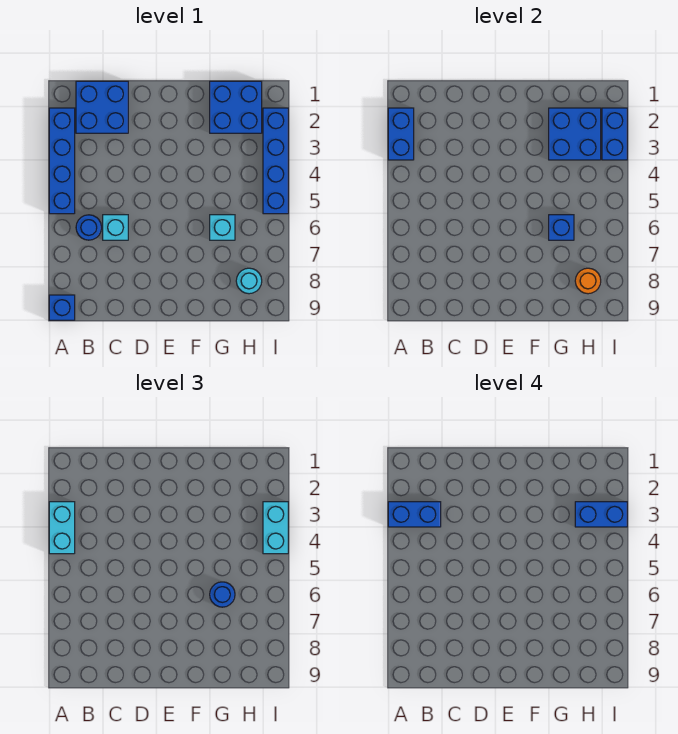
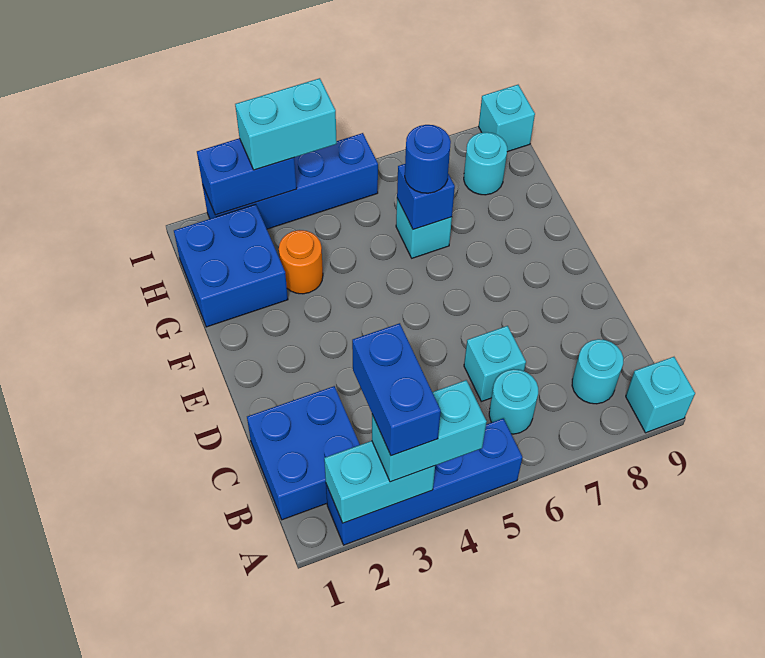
blue 1x2 brick [388,108,414,160] -> cyan 1x2 brick [324,441,435,523]
blue 1x1 brick [49,295,75,320] -> cyan 1x1 brick [626,357,695,433]
blue 1x1 round brick [76,215,101,240] -> cyan 1x1 round brick [489,369,538,434]
none -> cyan 1x1 round brick [572,339,623,404]
blue 2x2 brick [549,108,601,160] -> none
blue 1x2 brick [575,502,627,527] -> none
orange 1x1 round brick [575,268,601,294] -> orange 1x1 round brick moved to [279,230,323,294]
none -> cyan 1x1 brick [479,85,535,152]

